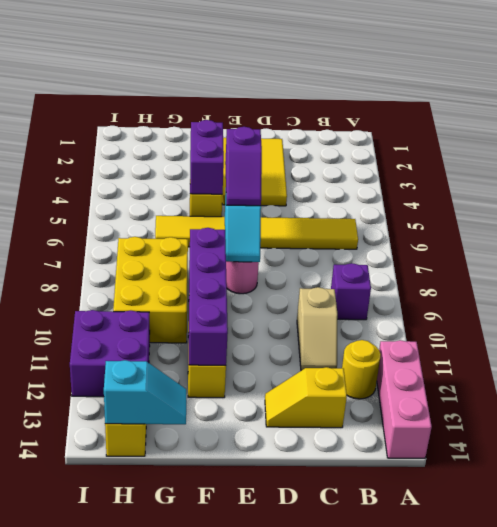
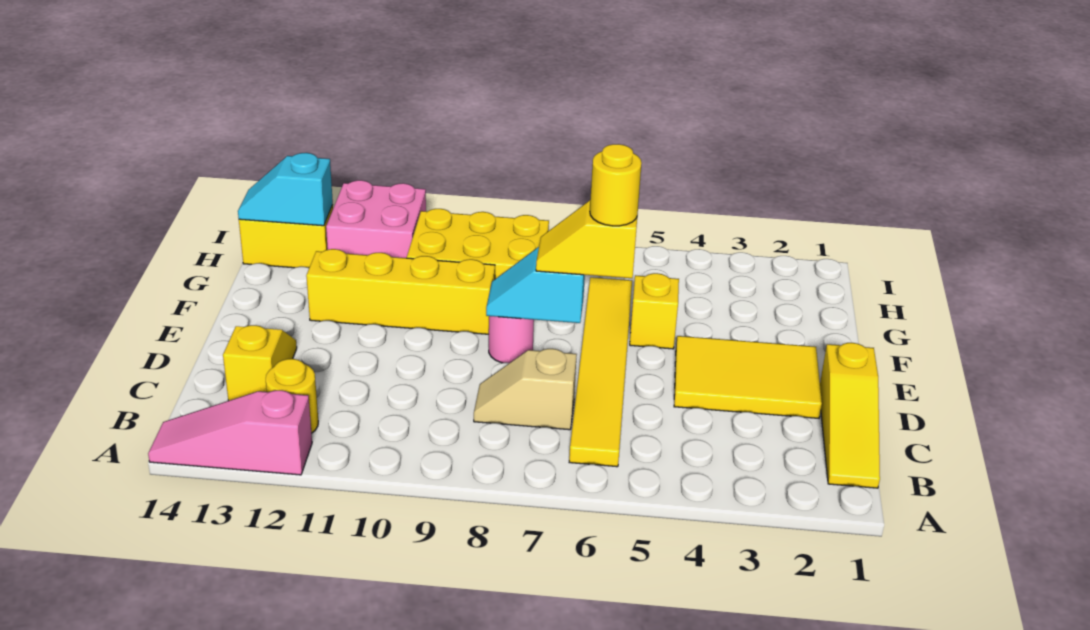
pink 1x3 brick [377,340,432,458] -> pink 1x3 slope [148,390,312,475]
none -> yellow 1x3 slope [820,343,880,488]
purple 1x1 brick [331,263,371,320] -> none
tan 1x2 slope [297,287,337,371] -> tan 1x2 slope moved to [474,349,577,430]
purple 1x2 slope [225,127,262,206] -> yellow 1x2 slope [536,200,637,278]
none -> yellow 1x1 round brick [590,144,642,226]
purple 1x2 brick [190,120,224,194] -> none
purple 1x4 brick [189,228,228,365] -> none
cyan 1x2 slope [104,360,186,424] -> cyan 1x2 slope turned to [238,153,333,226]
purple 2x2 brick [70,310,150,397] -> pink 2x2 brick [326,180,426,258]

